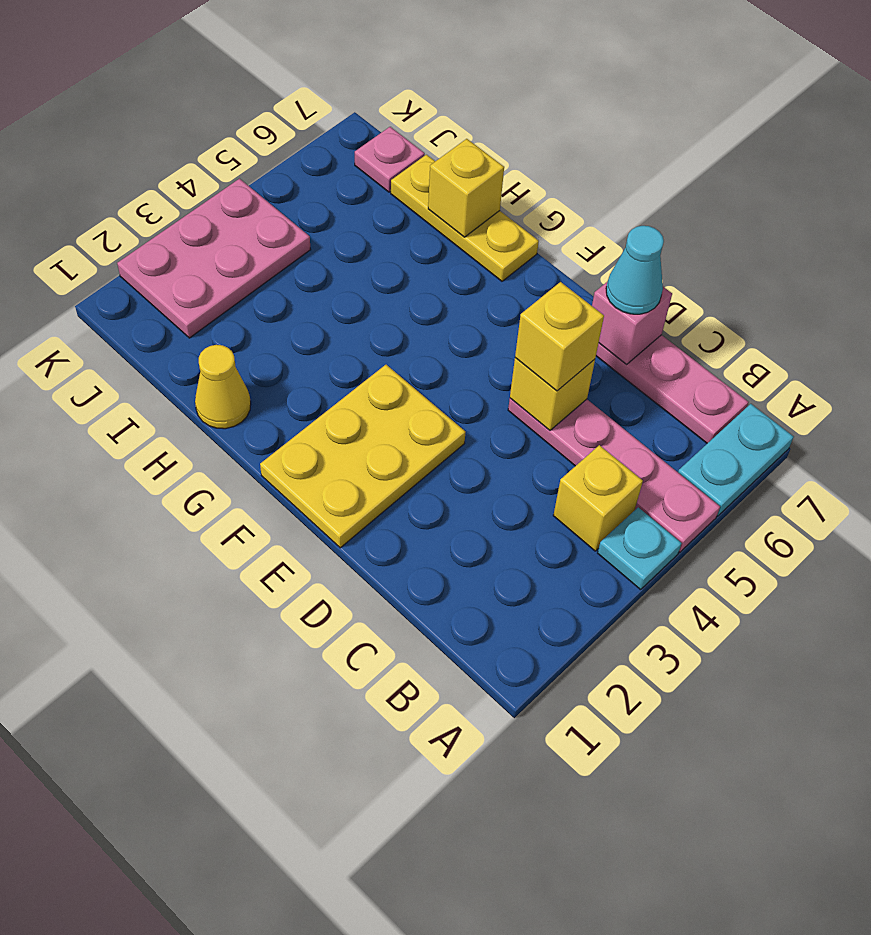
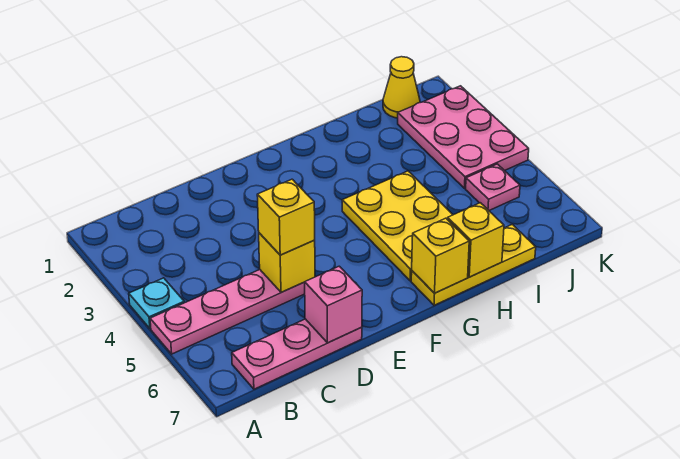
cyan 1x2 plate [678,404,794,516] -> none
yellow 1x1 brick [553,445,643,551] -> yellow 1x1 brick moved to [412,218,469,293]
cyan 1x1 cone [606,226,664,314] -> none
yellow 2x3 plate [260,365,466,548] -> yellow 2x3 plate moved to [342,171,453,281]
yellow 1x1 cone [195,345,251,429] -> yellow 1x1 cone moved to [383,57,420,118]
pink 1x1 plate [355,127,425,192] -> pink 1x1 plate moved to [466,164,520,210]

